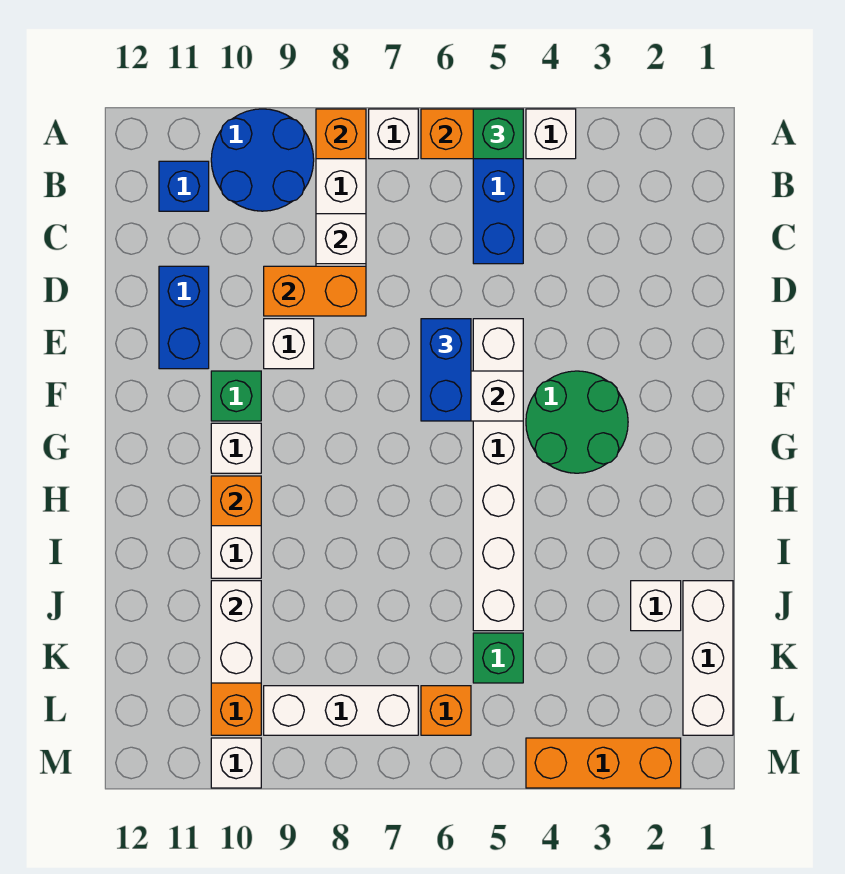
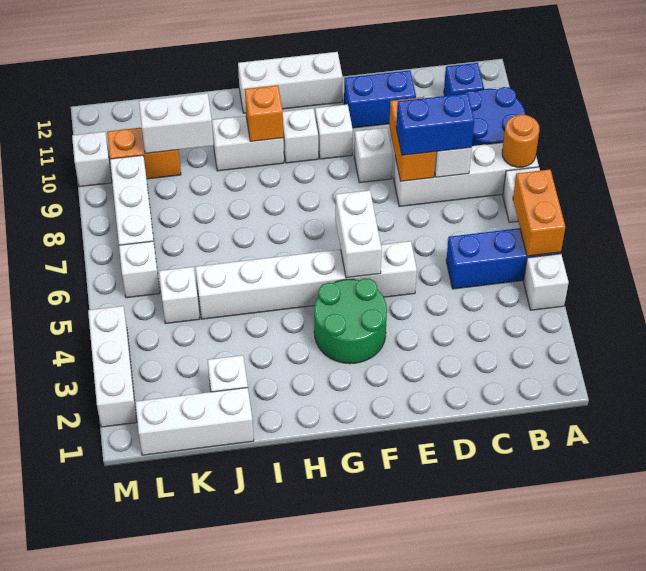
green 1x1 brick [473,109,523,159] -> none
orange 1x1 brick [316,109,366,159] -> orange 1x1 round brick [502,115,539,167]
blue 1x2 brick [421,319,471,421] -> blue 1x2 brick moved to [396,93,474,155]
green 1x1 brick [211,371,261,421] -> white 1x1 brick [315,104,353,159]
none -> white 1x3 brick [238,52,343,113]
green 1x1 brick [473,633,523,683] -> white 1x1 brick [159,267,200,324]
orange 1x1 brick [421,686,471,735] -> white 1x1 brick [119,241,160,298]
orange 1x3 brick [526,738,681,788] -> white 1x3 brick [88,306,137,427]

